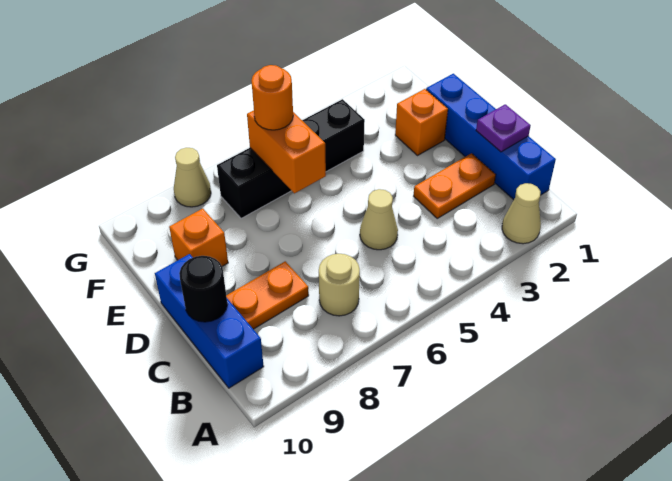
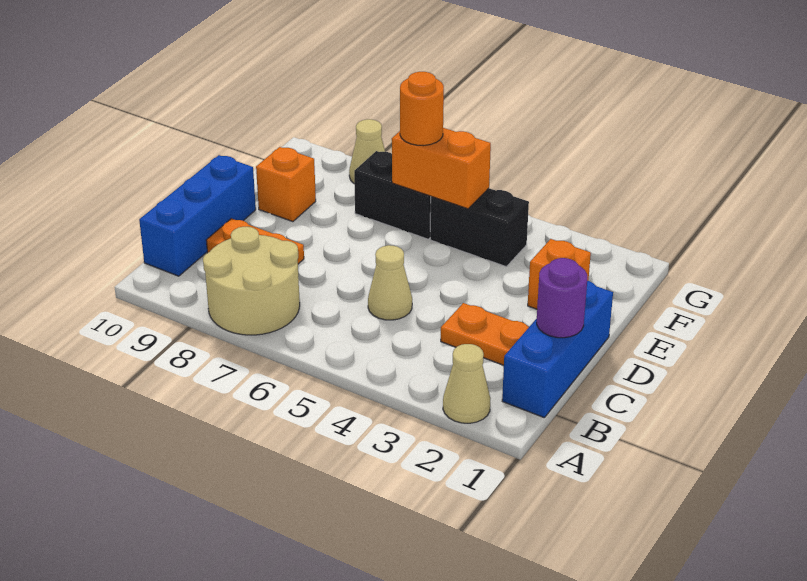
blue 1x4 brick [426,74,556,200] -> blue 1x3 brick [502,281,613,417]
tan 1x1 round brick [319,254,360,316] -> tan 2x2 round brick [203,227,300,335]
purple 1x1 plate [476,104,531,152] -> purple 1x1 round brick [537,258,587,338]
black 1x1 round brick [179,256,227,322] -> none
orange 1x2 brick [247,110,326,193] -> orange 1x2 brick turned to [392,128,491,209]

